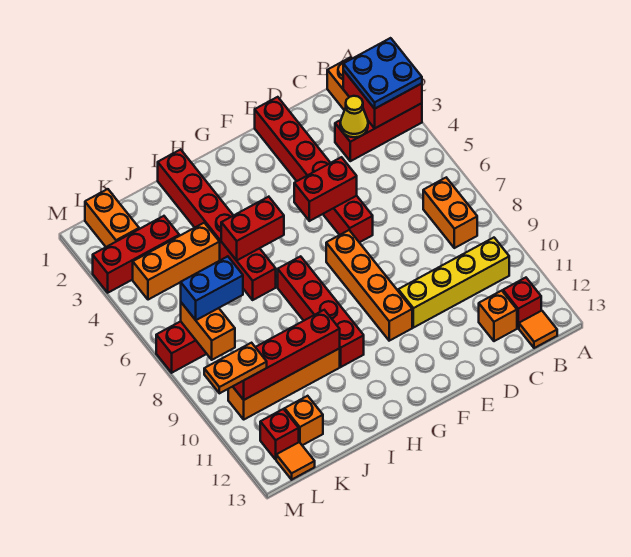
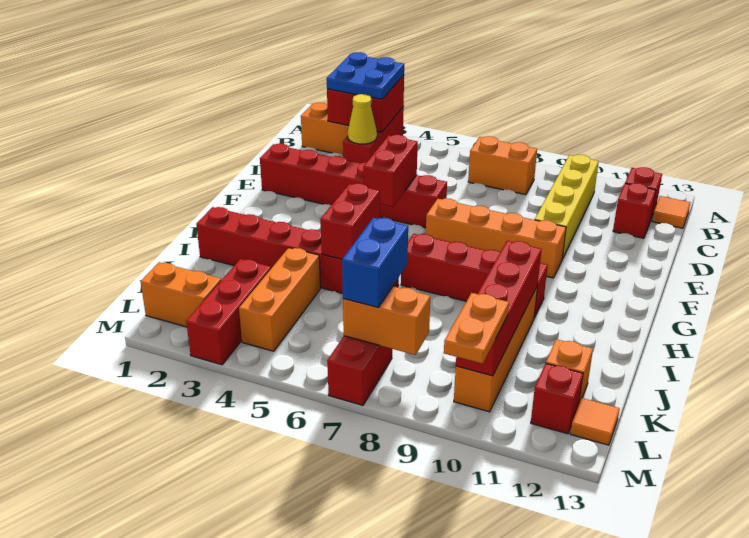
orange 1x1 brick [479,291,517,341] -> red 1x1 brick [613,183,656,238]

